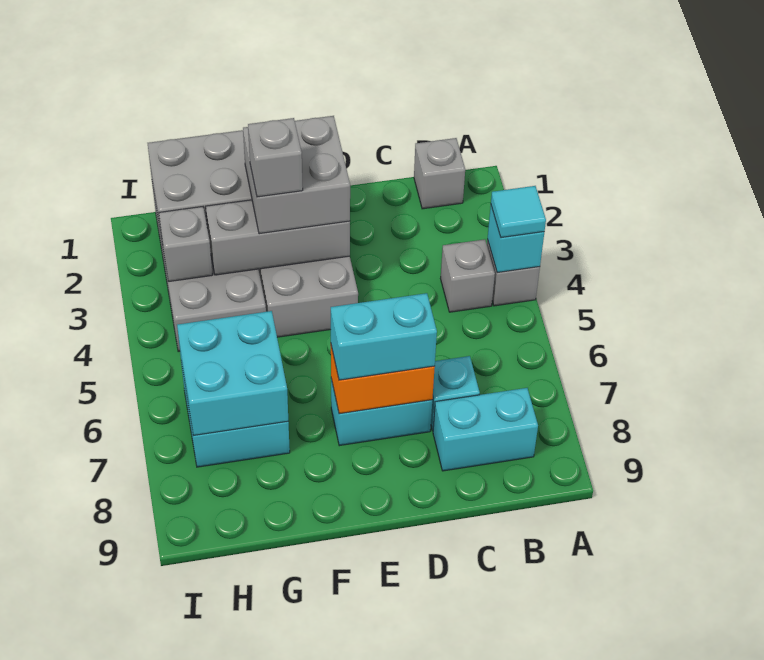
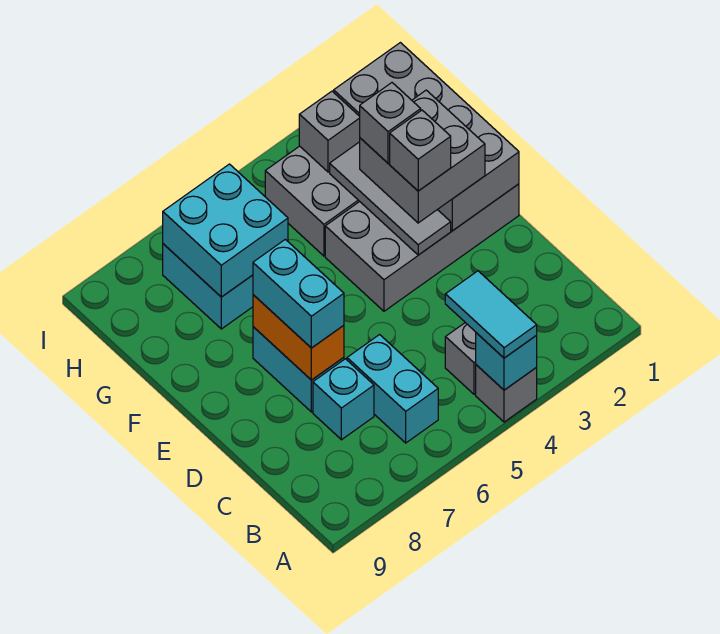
cyan 1x1 tile [491,186,546,238] -> cyan 1x2 tile [445,271,537,358]
grey 1x1 brick [414,138,465,209] -> grey 1x1 brick moved to [390,110,451,191]
cyan 1x2 brick [433,388,538,471] -> cyan 1x2 brick moved to [347,335,438,443]
grey 1x3 brick [206,200,350,275] -> grey 1x3 tile [330,142,451,255]

